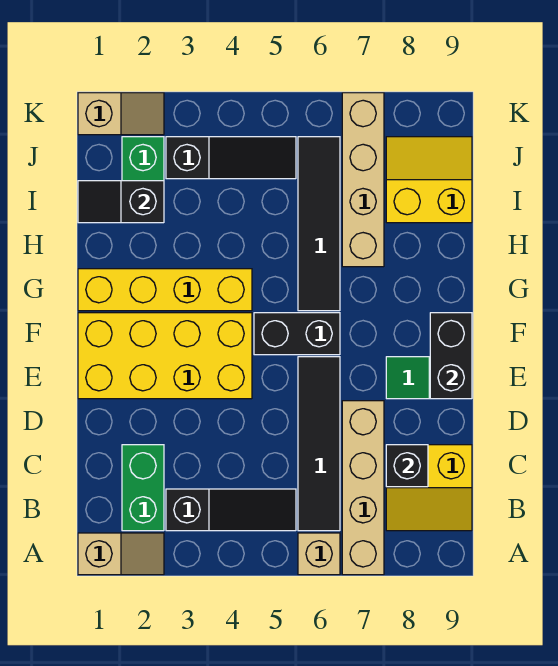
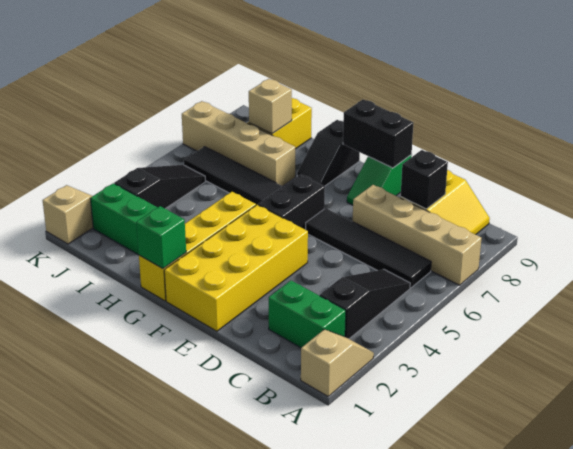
tan 1x1 brick [298,533,340,575] -> tan 1x1 brick moved to [249,79,292,134]
none -> green 1x1 brick [136,206,186,269]
black 1x2 slope [78,181,164,223] -> black 1x2 slope moved to [297,120,360,186]

